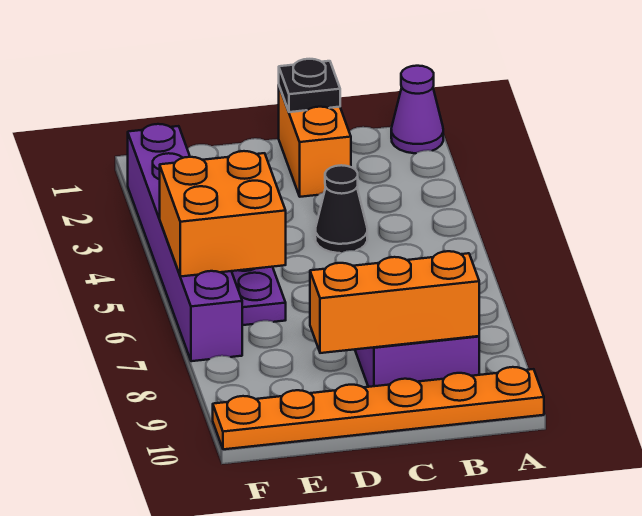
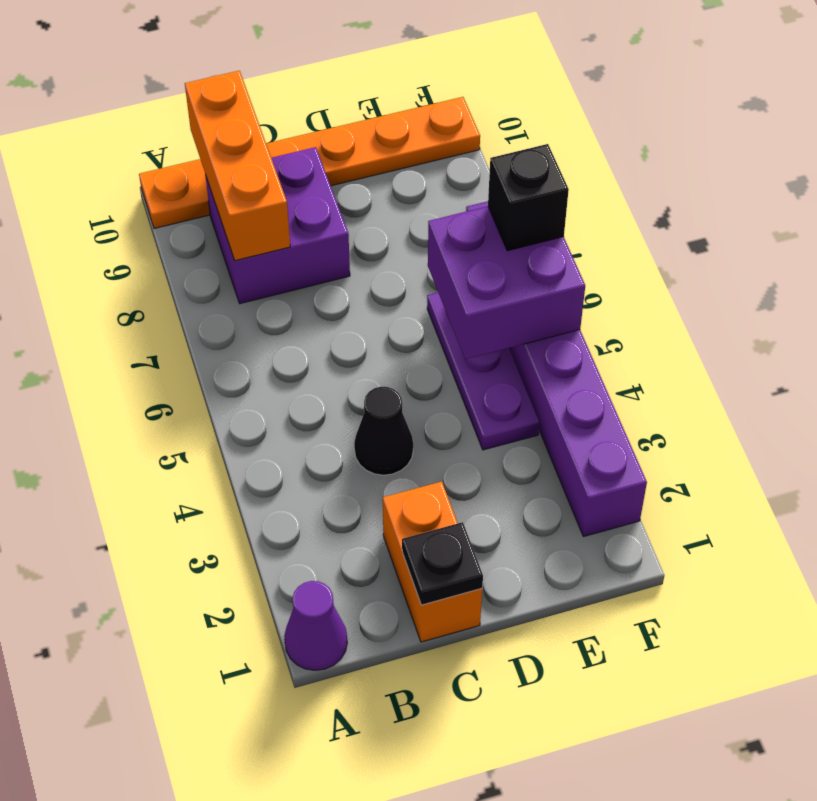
orange 1x3 brick [310,251,479,353] -> orange 1x3 brick turned to [185,71,290,261]
orange 2x2 brick [160,151,286,277] -> purple 2x2 brick [428,206,585,359]
none -> black 1x1 brick [488,144,569,251]

